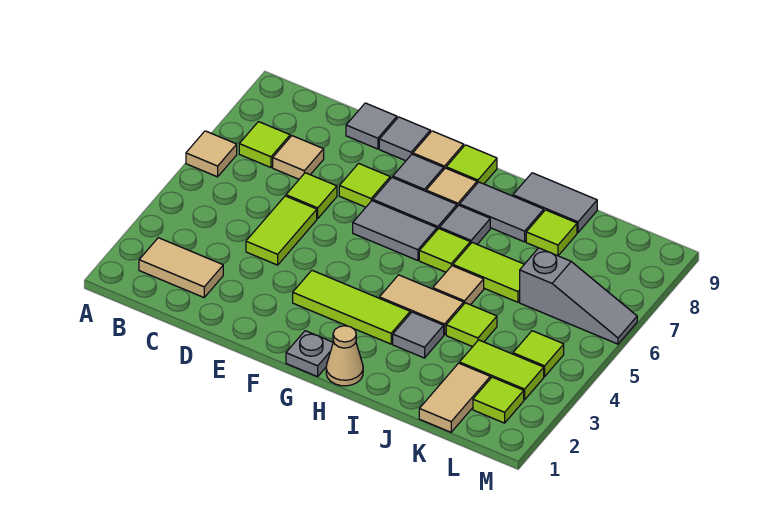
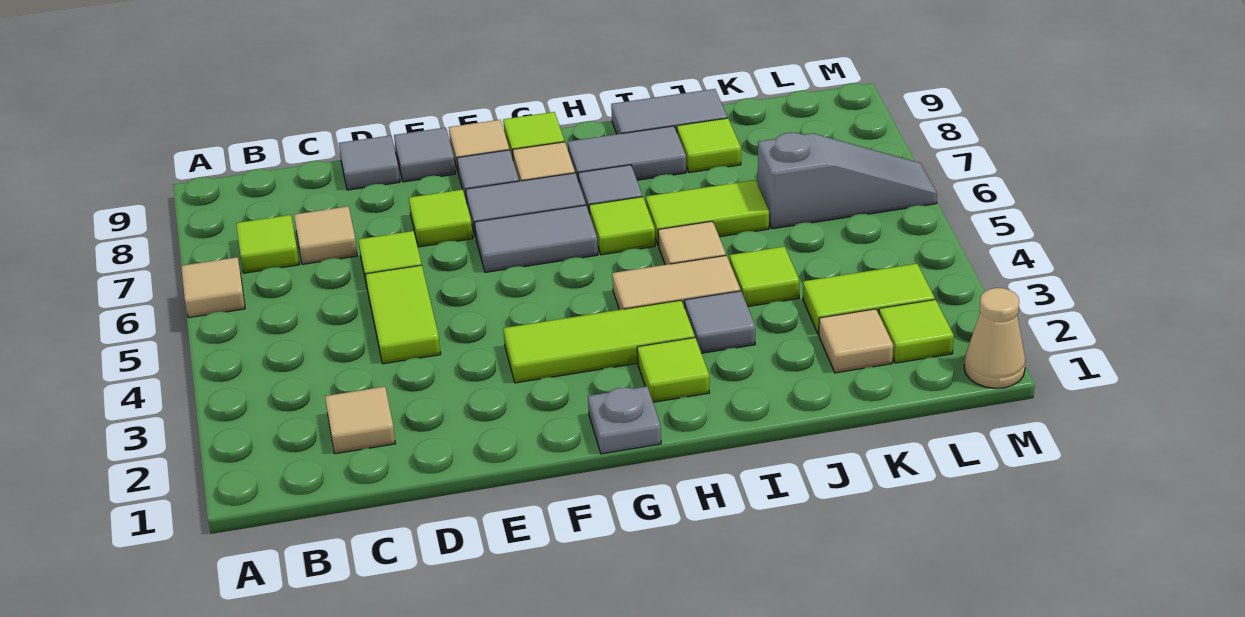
tan 1x2 tile [139,238,223,297] -> tan 1x1 tile [325,387,395,454]
tan 1x1 cone [326,326,363,386] -> tan 1x1 cone moved to [964,288,1026,388]
tan 1x2 tile [419,363,490,432] -> tan 1x1 tile [819,309,893,373]
lime 1x1 tile [513,331,564,377] -> lime 1x1 tile moved to [637,338,709,402]

